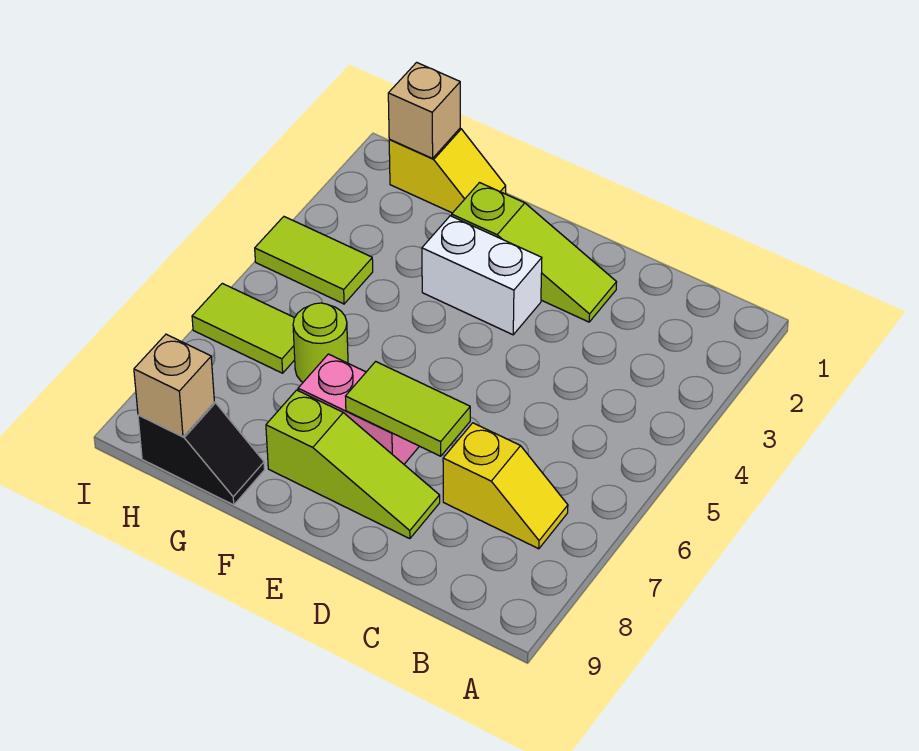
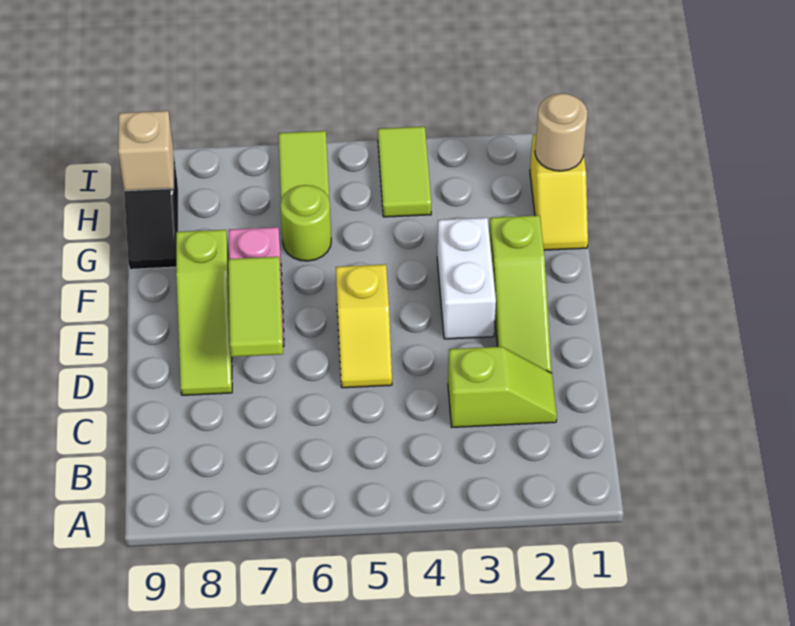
yellow 1x2 slope [443,423,568,549] -> yellow 1x2 slope moved to [336,264,392,388]
none -> lime 1x2 slope [448,347,557,427]
tan 1x1 brick [388,62,460,158] -> tan 1x1 round brick [535,94,588,171]

